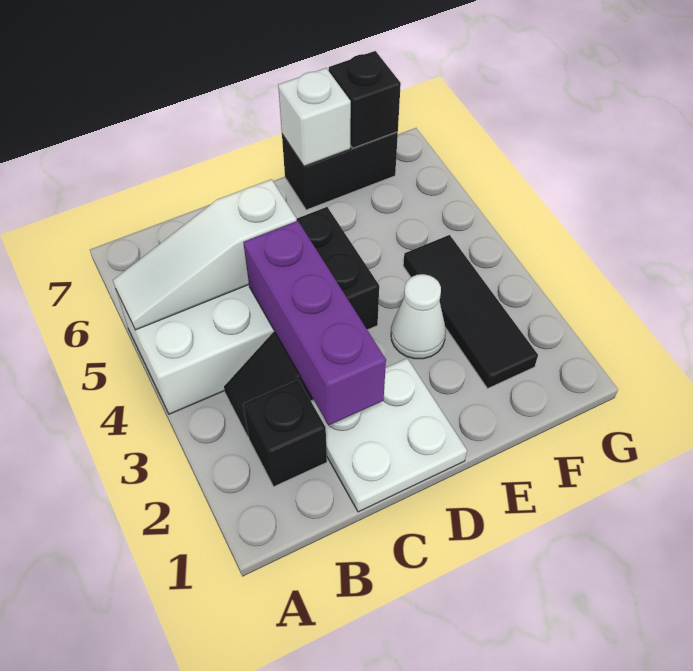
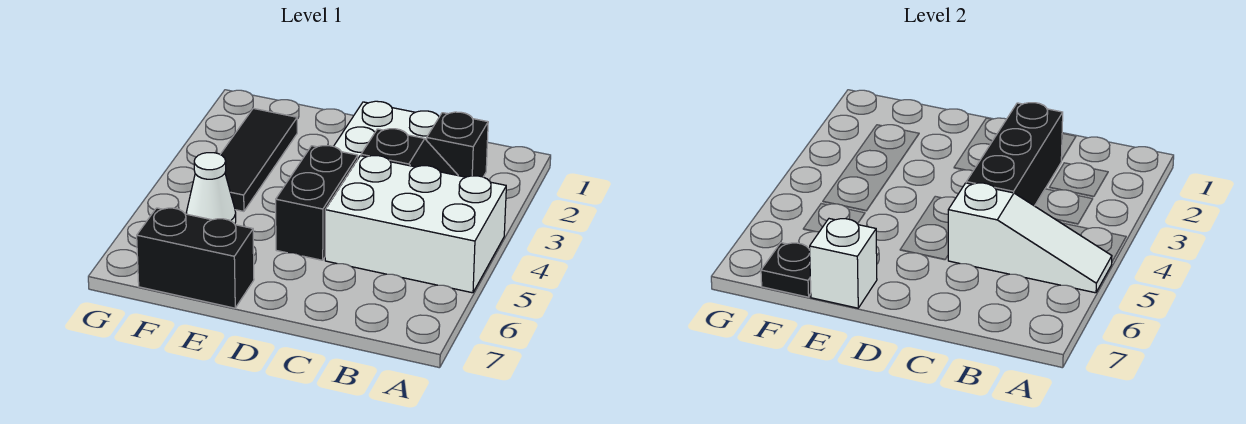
purple 1x3 brick [243,221,386,425] -> black 1x3 brick [966,103,1063,206]
white 1x1 cone [391,274,446,359] -> white 1x1 cone moved to [186,153,236,224]
black 1x1 brick [329,51,401,148] -> black 1x1 plate [761,243,811,297]

